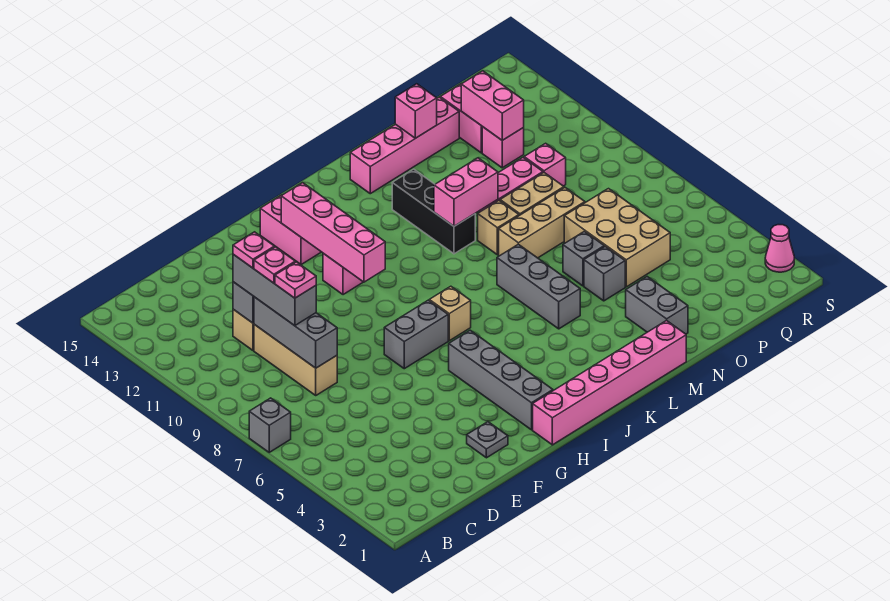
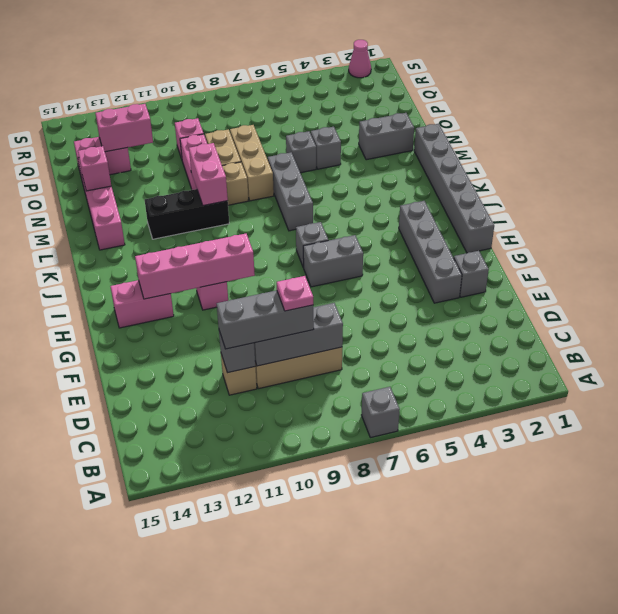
pink 1x1 plate [254,247,295,283] -> none
pink 1x1 plate [233,232,274,268] -> none
grey 1x1 plate [467,422,508,458] -> grey 1x1 brick [454,251,489,297]
grey 1x2 brick [384,300,448,369] -> grey 1x2 brick turned to [303,235,363,287]
pink 1x6 brick [533,320,686,445] -> grey 1x6 brick [414,124,494,253]
grey 1x4 brick [449,330,553,430] -> grey 1x4 brick turned to [399,201,462,303]
tan 1x1 brick [429,286,471,341] -> grey 1x1 brick [296,222,328,267]
grey 1x3 brick [497,244,580,329] -> grey 1x3 brick turned to [268,152,313,231]
tan 2x3 brick [564,189,670,287] -> none
pink 1x1 brick [482,127,524,168] -> none

